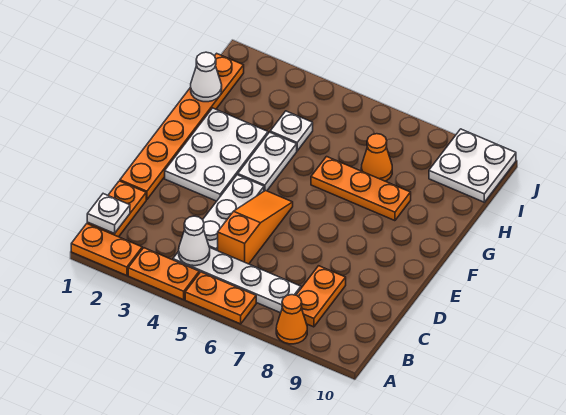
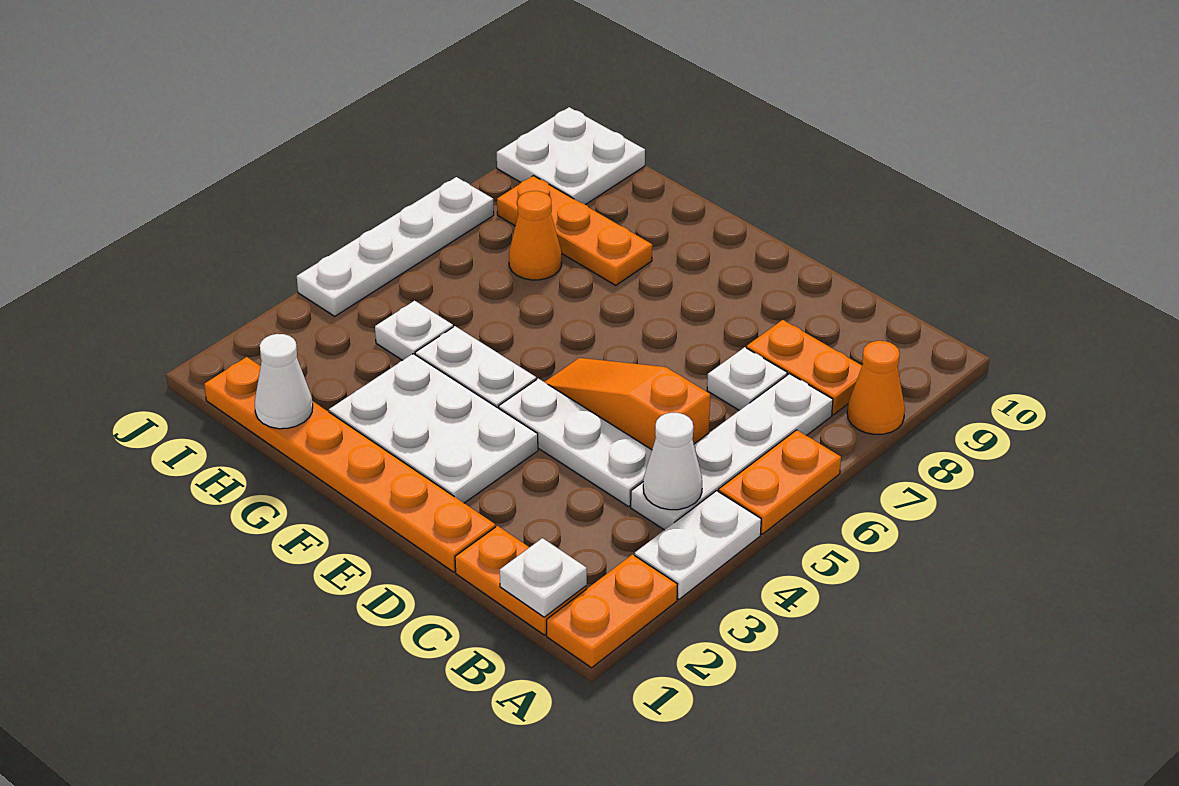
orange 1x2 plate [128,248,199,300] -> white 1x2 plate [635,491,761,599]
none -> white 1x1 plate [707,347,787,410]
orange 1x3 plate [311,157,411,221] -> orange 1x3 plate turned to [497,176,652,285]
none -> white 1x4 plate [297,177,494,316]

